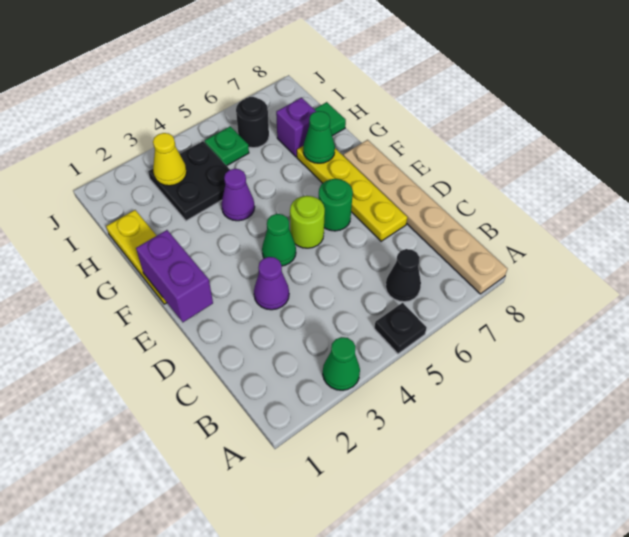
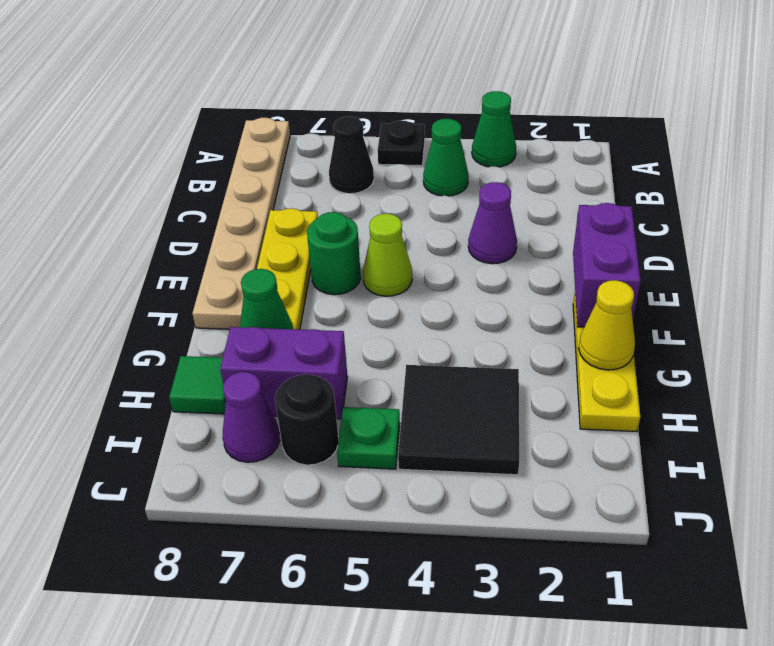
green 1x1 cone [262,214,296,266] -> green 1x1 cone moved to [423,119,469,196]
lime 1x1 round brick [290,196,325,248] -> lime 1x1 cone [363,214,412,296]
purple 1x1 cone [221,169,255,221] -> purple 1x1 cone moved to [222,372,280,462]
black 2x2 plate [148,141,230,221] -> black 2x2 tile [398,365,519,475]
purple 1x1 brick [276,98,316,157] -> purple 1x2 brick [220,327,348,419]
yellow 1x1 cone [153,133,187,186] -> yellow 1x1 cone moved to [579,280,635,370]

